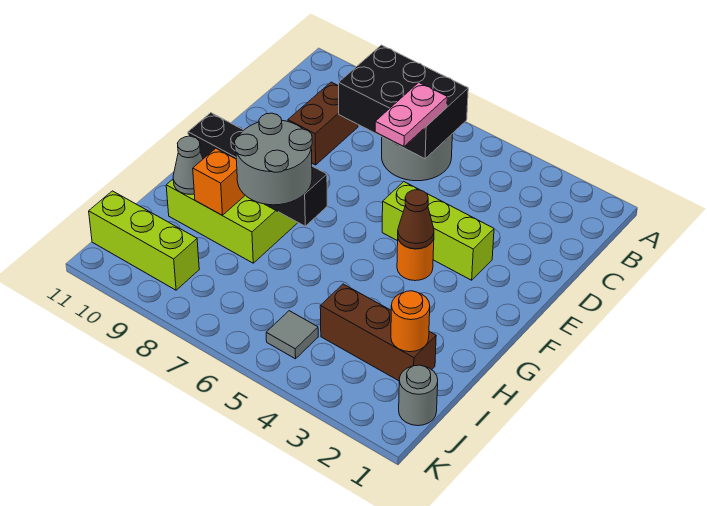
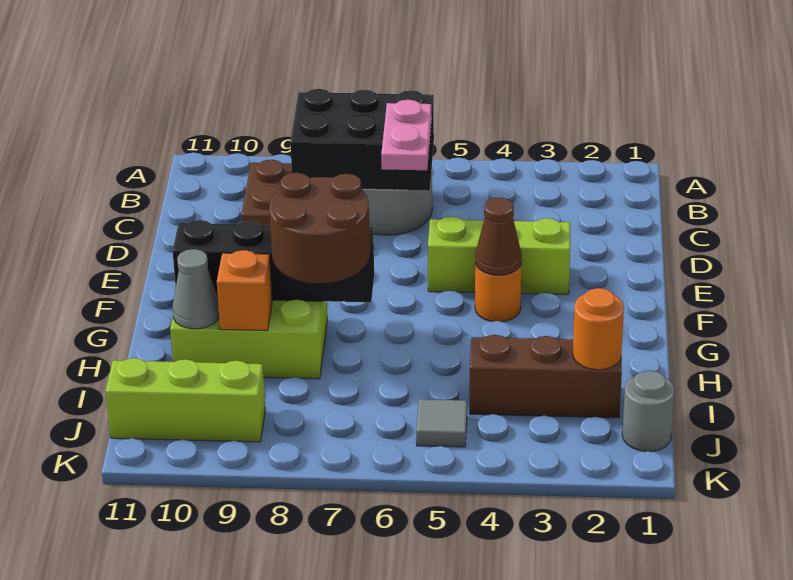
grey 2x2 round brick [235,113,312,205] -> brown 2x2 round brick [269,173,370,283]

